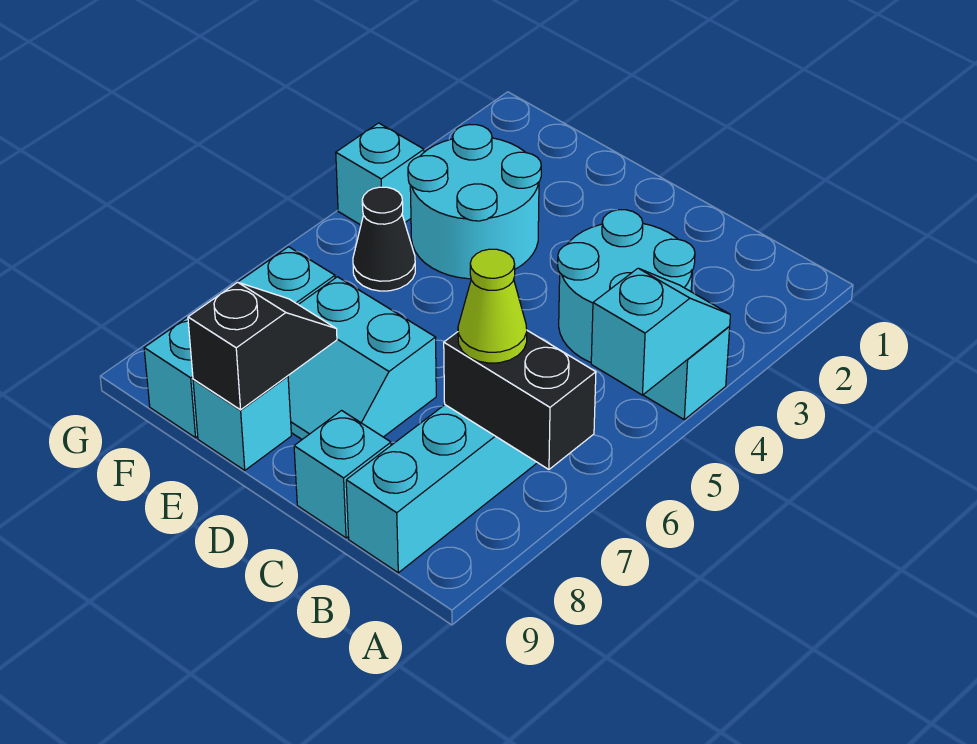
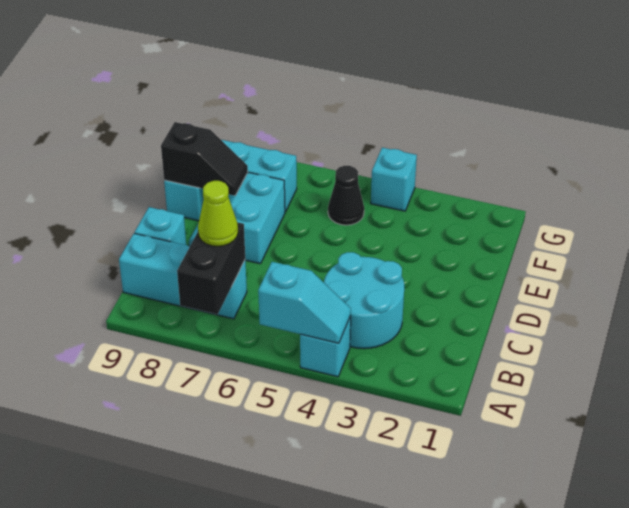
cyan 2x2 round brick [408,125,541,279] -> none

